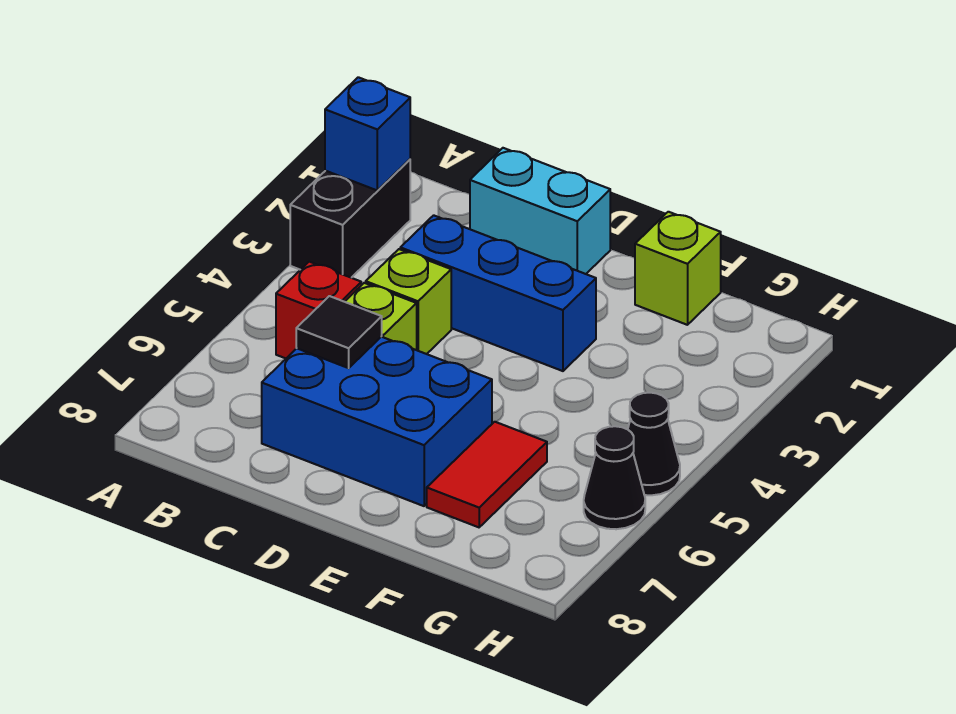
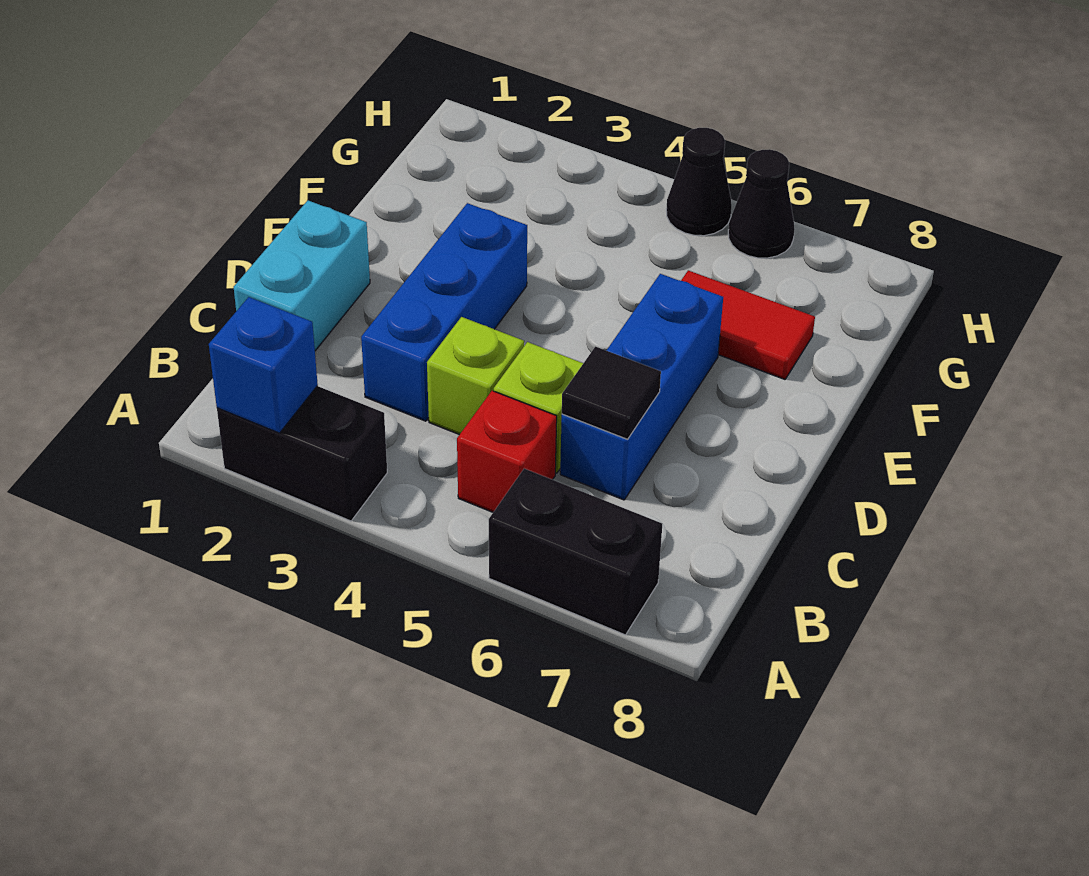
none -> black 1x2 brick [489,468,662,635]
blue 2x3 brick [262,337,492,506] -> blue 1x3 brick [560,274,723,500]
lime 1x1 brick [635,212,721,325] -> none

